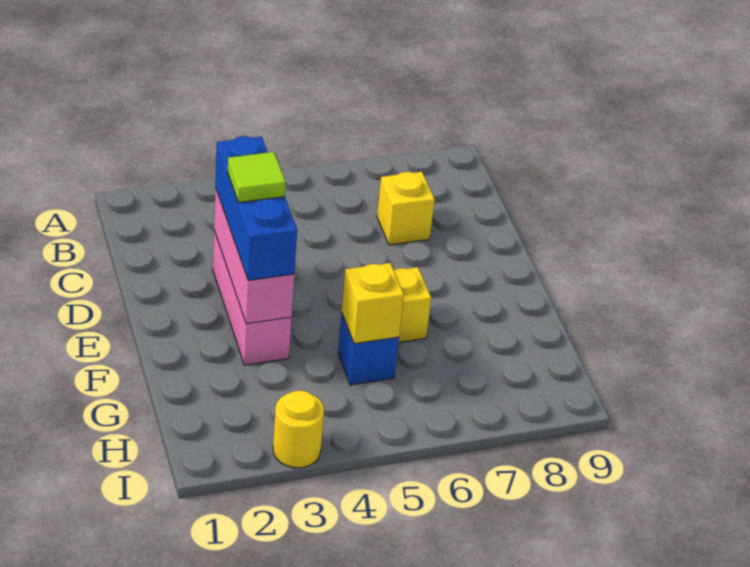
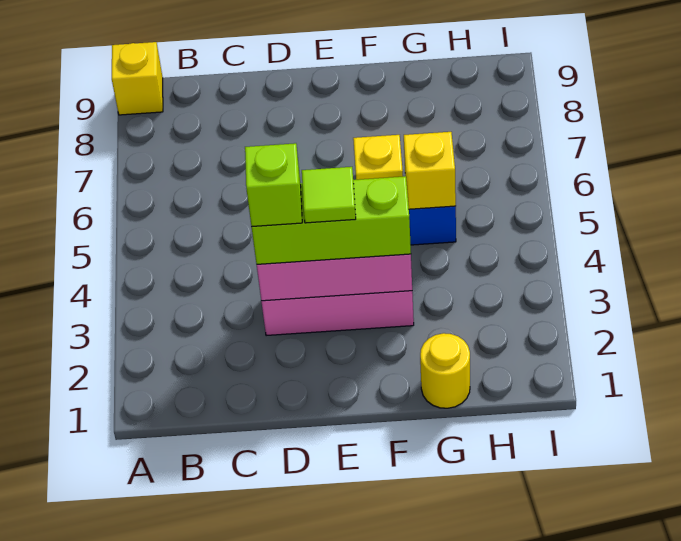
yellow 1x1 brick [377,172,435,245] -> yellow 1x1 brick moved to [112,42,163,115]
blue 1x3 brick [215,136,297,280] -> lime 1x3 brick [252,176,411,264]
none -> lime 1x1 brick [245,143,302,227]
yellow 1x1 round brick [273,390,324,468] -> yellow 1x1 round brick moved to [420,333,470,408]

